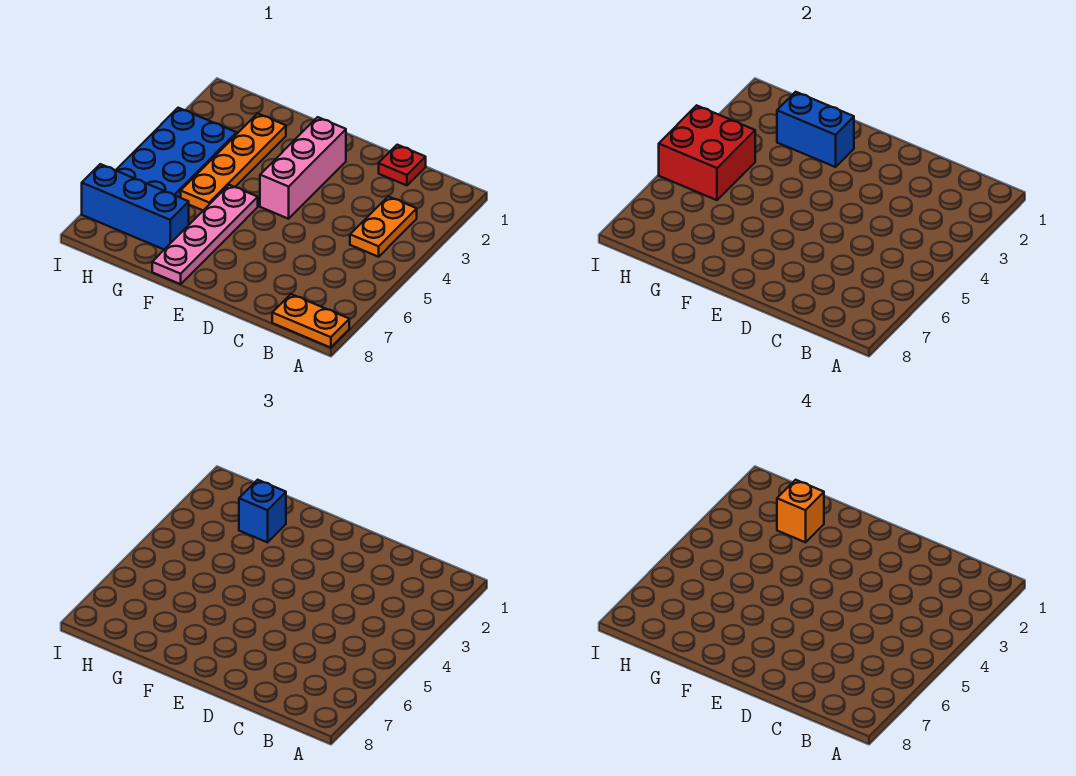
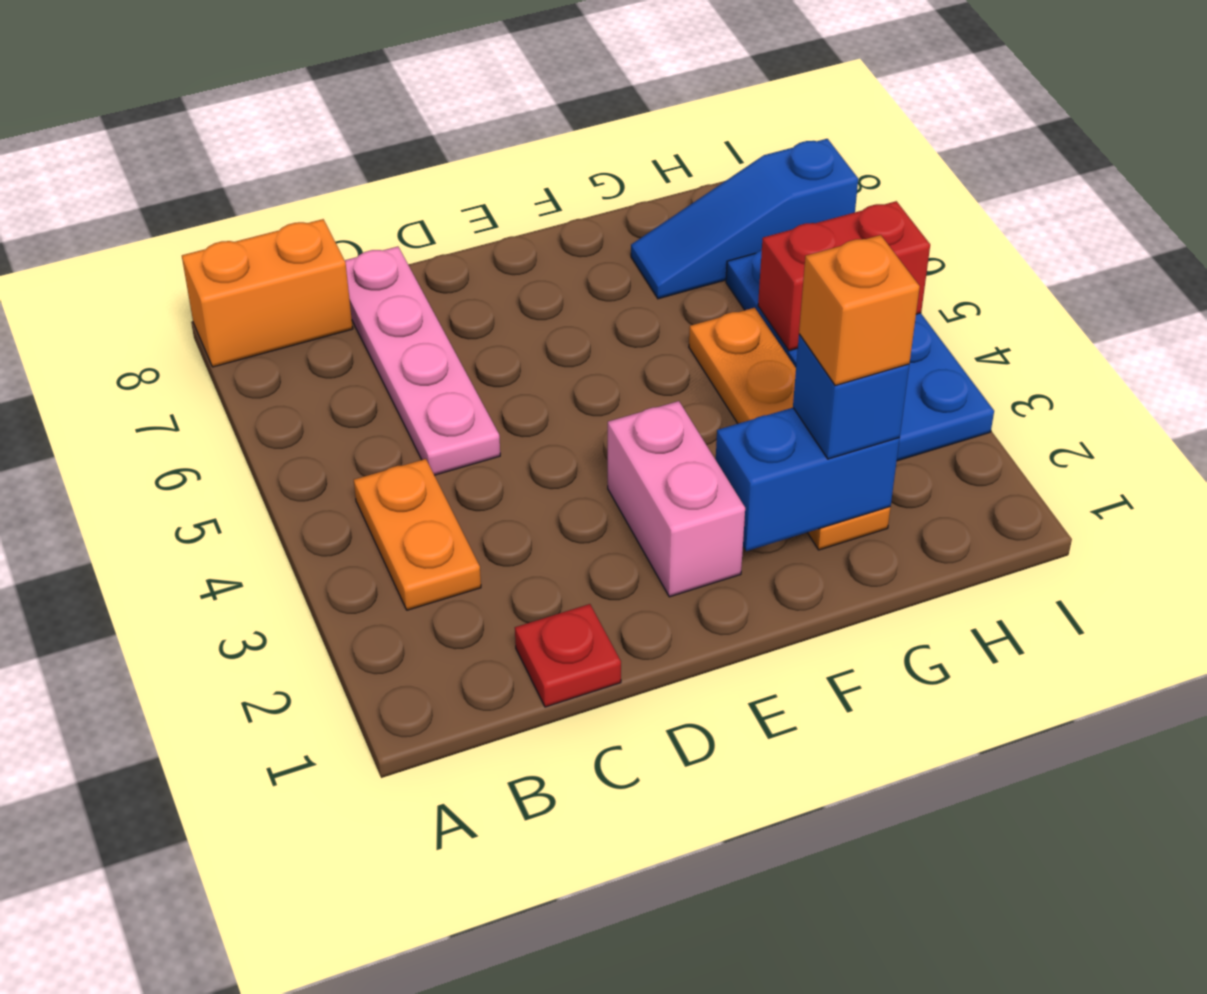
orange 1x2 plate [272,294,349,348] -> orange 1x2 brick [182,219,353,367]
pink 1x3 brick [260,117,346,219] -> pink 1x2 brick [608,401,745,597]
pink 1x4 plate [152,185,258,284] -> pink 1x4 plate moved to [345,246,500,475]
blue 1x3 brick [82,164,189,249] -> blue 1x3 slope [631,139,858,299]
red 2x2 brick [659,105,755,200] -> red 1x2 brick [758,201,930,351]

